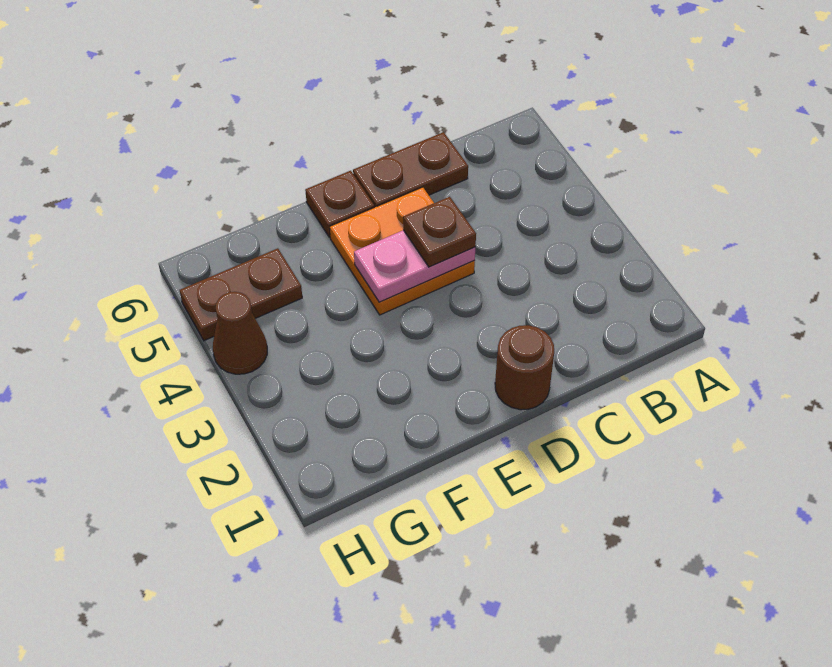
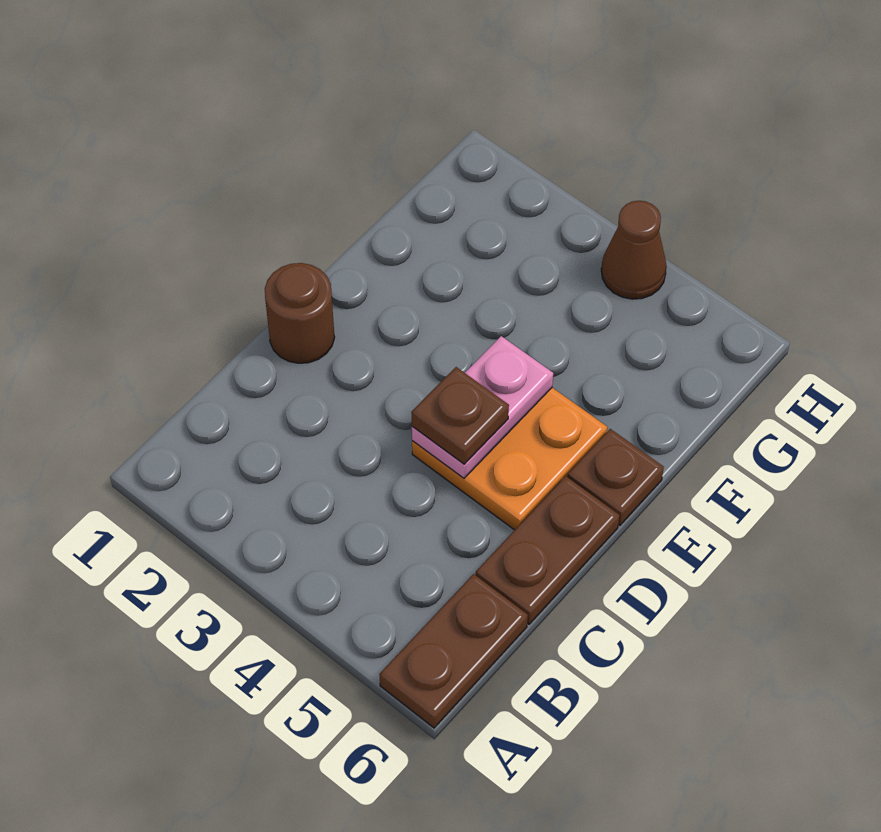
brown 1x2 plate [180,248,302,341] -> brown 1x2 plate moved to [380,574,528,728]

